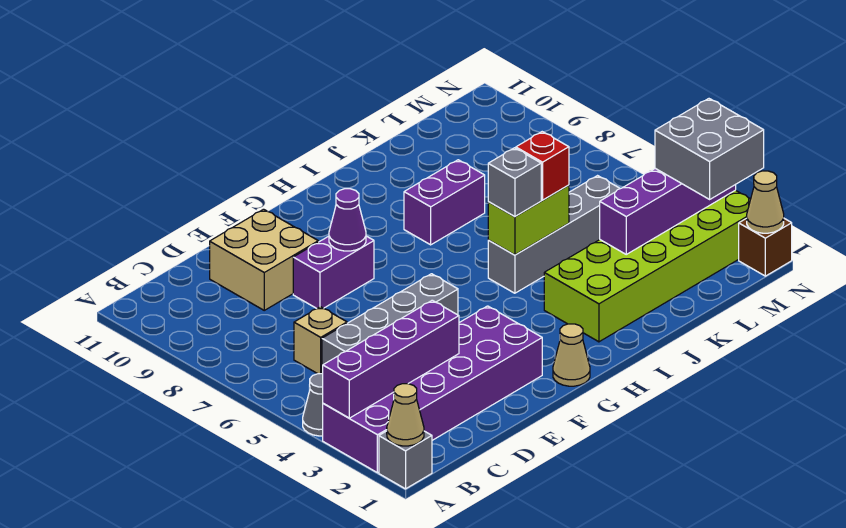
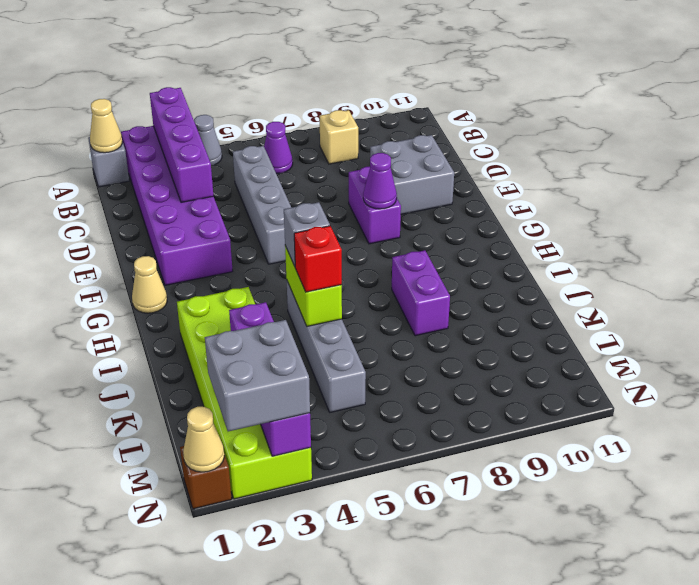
none -> purple 1x1 cone [264,122,293,174]
tan 1x1 brick [294,307,347,374] -> tan 1x1 brick moved to [320,110,358,164]
tan 2x2 brick [210,209,318,310] -> grey 2x2 brick [370,135,454,214]

